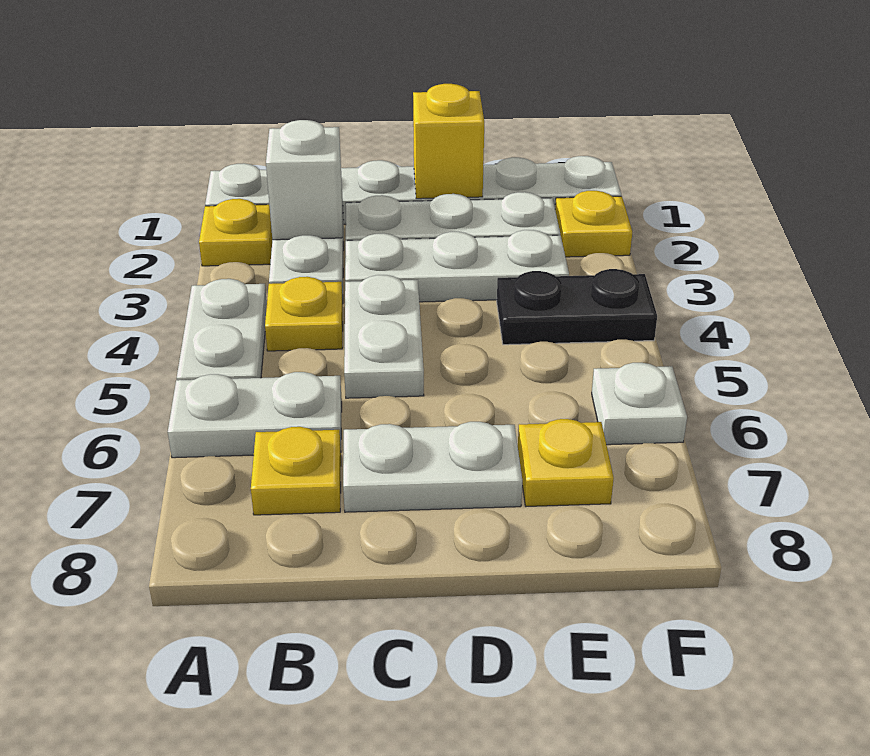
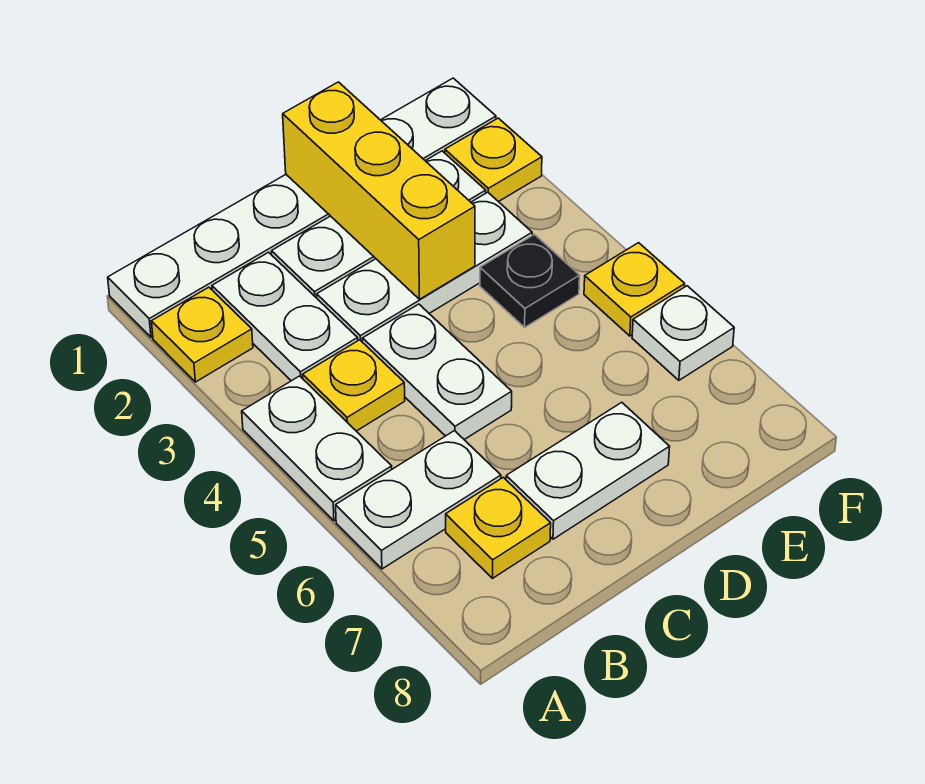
white 1x1 brick [266,120,343,240] -> none
yellow 1x1 brick [413,84,484,199] -> yellow 1x3 brick [283,82,475,299]
black 1x2 plate [497,269,657,345] -> black 1x1 plate [480,234,580,327]
yellow 1x1 plate [518,419,614,506] -> yellow 1x1 plate moved to [584,243,685,336]

